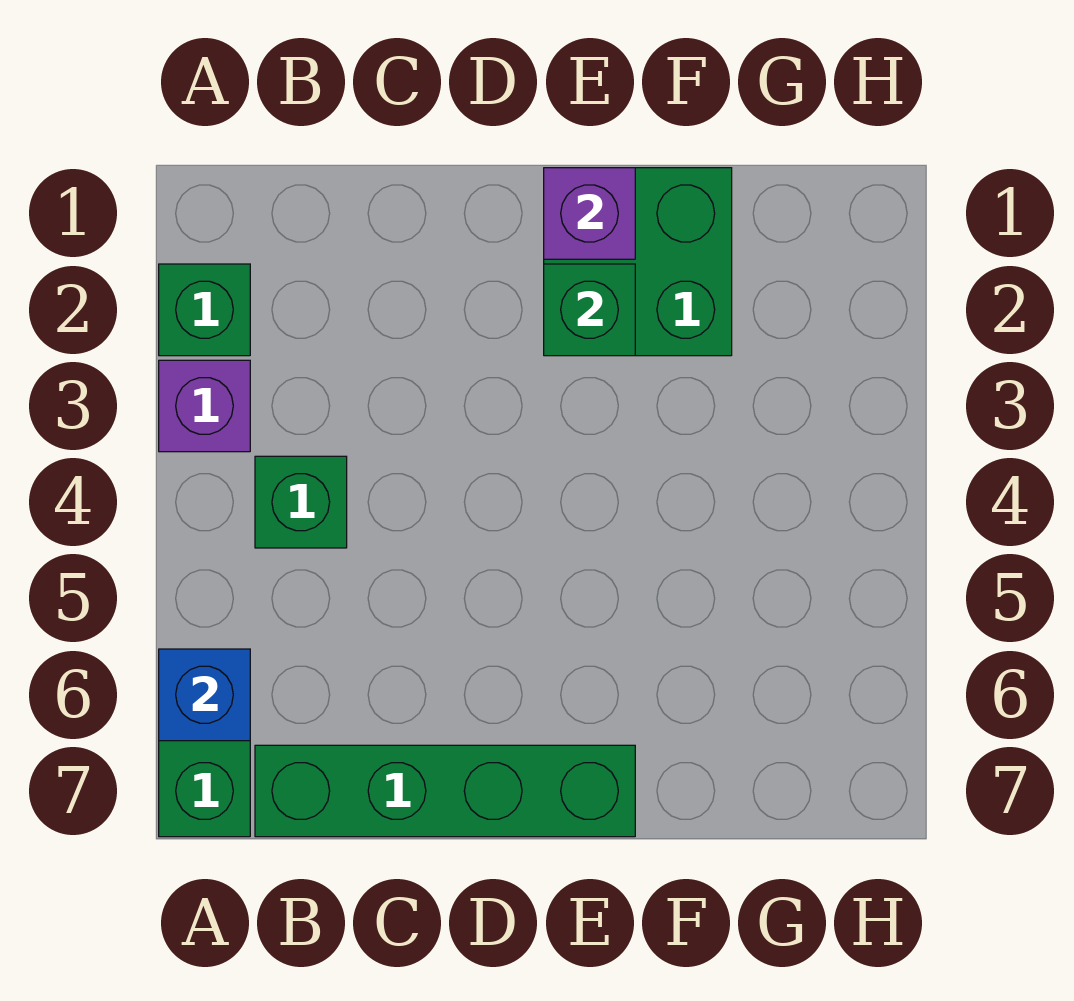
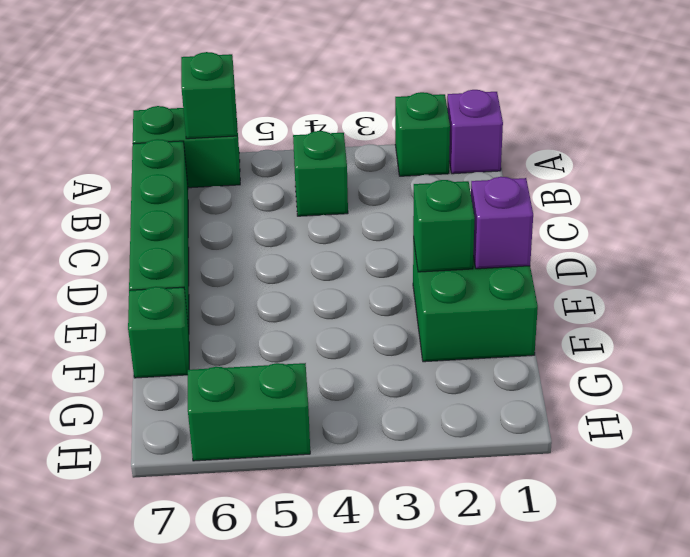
purple 1x1 brick [159,360,250,452] -> purple 1x1 brick moved to [447,90,503,174]
blue 1x1 brick [159,649,250,741] -> green 1x1 brick [181,52,237,139]
none -> green 1x1 brick [128,287,189,378]
none -> green 1x2 brick [188,363,310,461]

